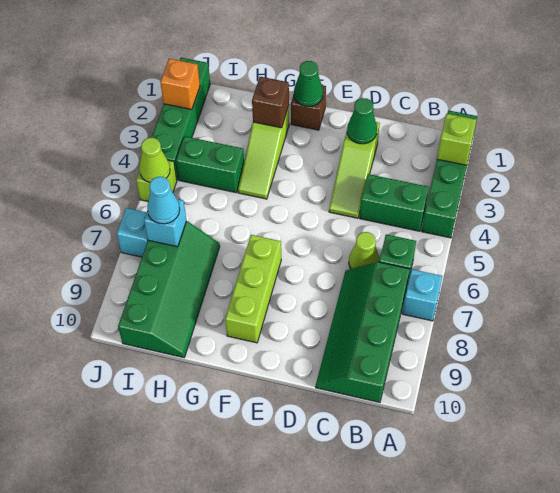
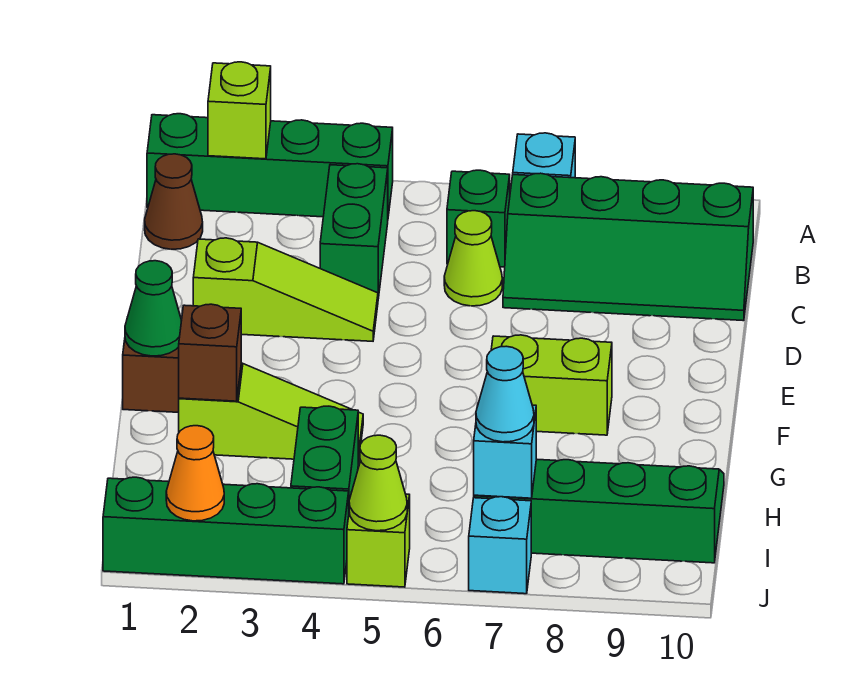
none -> brown 1x1 cone [145,154,203,249]
green 1x1 cone [347,98,377,144] -> none
lime 1x3 brick [225,235,281,343] -> lime 1x2 brick [491,335,612,435]
orange 1x1 brick [160,59,200,109] -> orange 1x1 cone [166,426,224,521]

